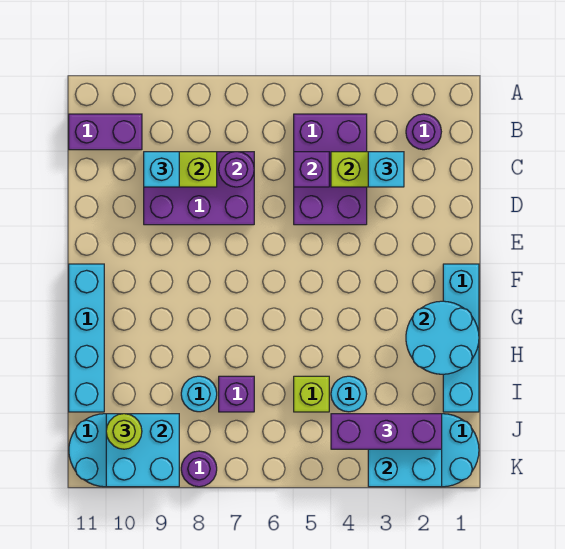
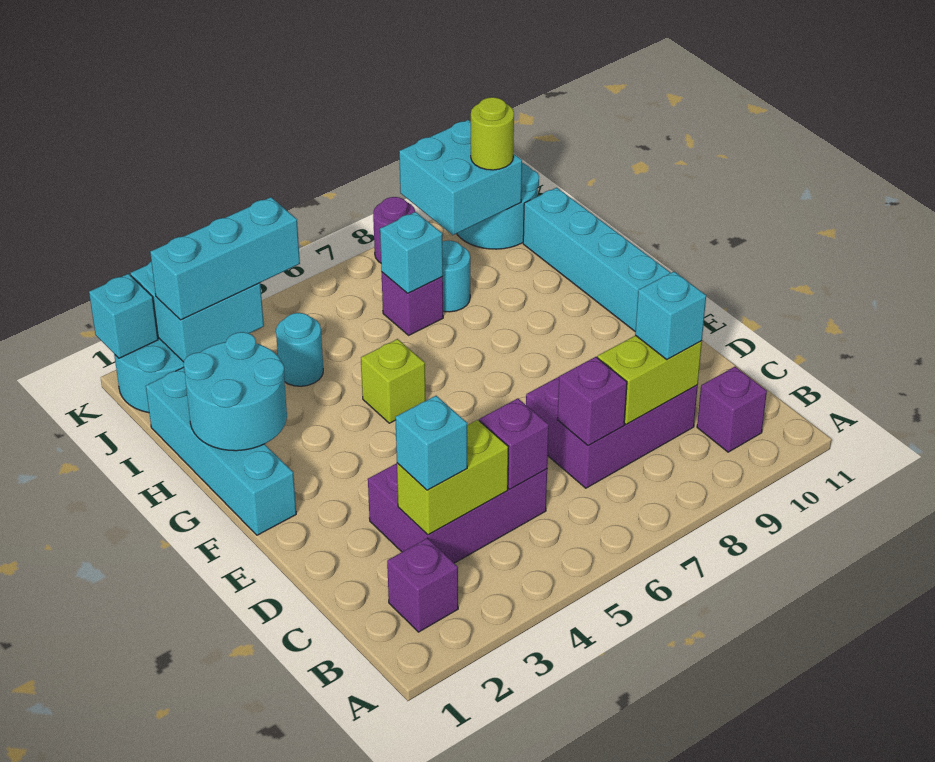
purple 1x1 round brick [406,114,441,150] -> purple 1x1 brick [387,538,458,632]
purple 2x3 brick [294,114,367,225] -> purple 2x3 brick turned to [368,419,547,563]
purple 1x2 brick [69,114,142,150] -> purple 1x1 brick [697,367,767,452]
purple 1x1 round brick [219,152,254,187] -> purple 1x1 brick [557,357,627,445]
lime 1x1 brick [294,376,329,412] -> lime 1x1 brick moved to [361,339,426,423]
none -> cyan 1x1 brick [380,212,443,293]
purple 1x3 brick [331,414,442,449] -> cyan 1x3 brick [150,197,300,320]
none -> cyan 1x1 brick [89,274,158,358]

